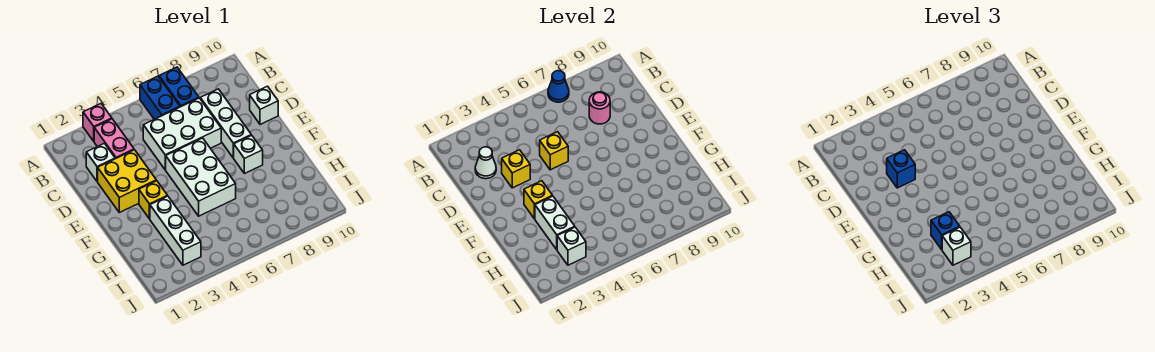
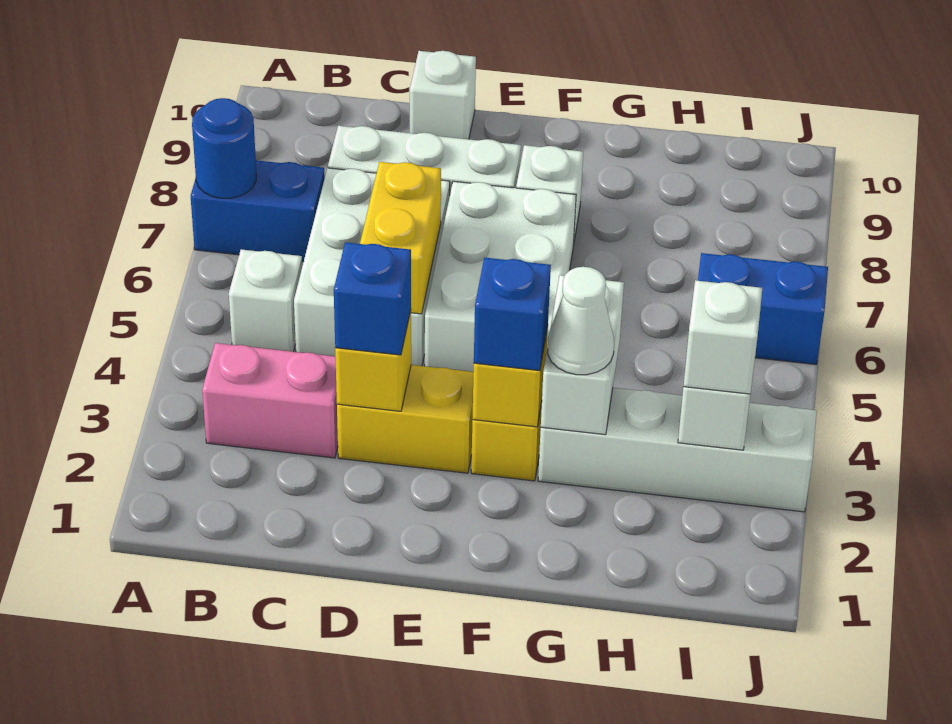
pink 1x1 brick [83,104,112,141] -> none
blue 1x2 brick [140,76,180,119] -> blue 1x2 brick moved to [698,253,828,365]
blue 1x1 cone [548,71,569,102] -> blue 1x1 round brick [192,98,256,198]
white 1x1 brick [86,143,115,182] -> white 1x1 brick moved to [229,249,302,352]
white 1x1 cone [475,147,496,179] -> white 1x1 cone moved to [547,267,614,375]
pink 1x1 round brick [589,92,610,124] -> none
yellow 2x2 brick [98,150,156,212] -> yellow 1x2 brick [337,365,474,473]
yellow 1x1 brick [540,132,568,170] -> yellow 1x2 brick [360,162,441,314]
white 2x3 brick [166,138,236,216] -> white 2x3 brick turned to [425,181,576,372]
white 1x3 brick [150,196,201,265] -> white 1x4 brick [538,388,817,512]
white 1x2 brick [535,196,575,250] -> white 1x2 brick turned to [541,275,624,435]
blue 1x1 brick [931,212,960,250] -> blue 1x1 brick moved to [474,258,551,371]

